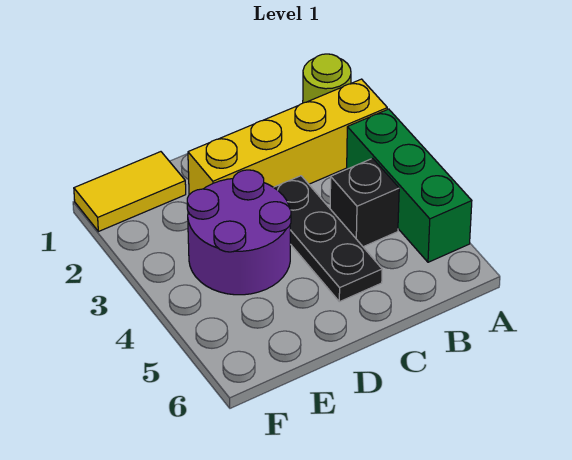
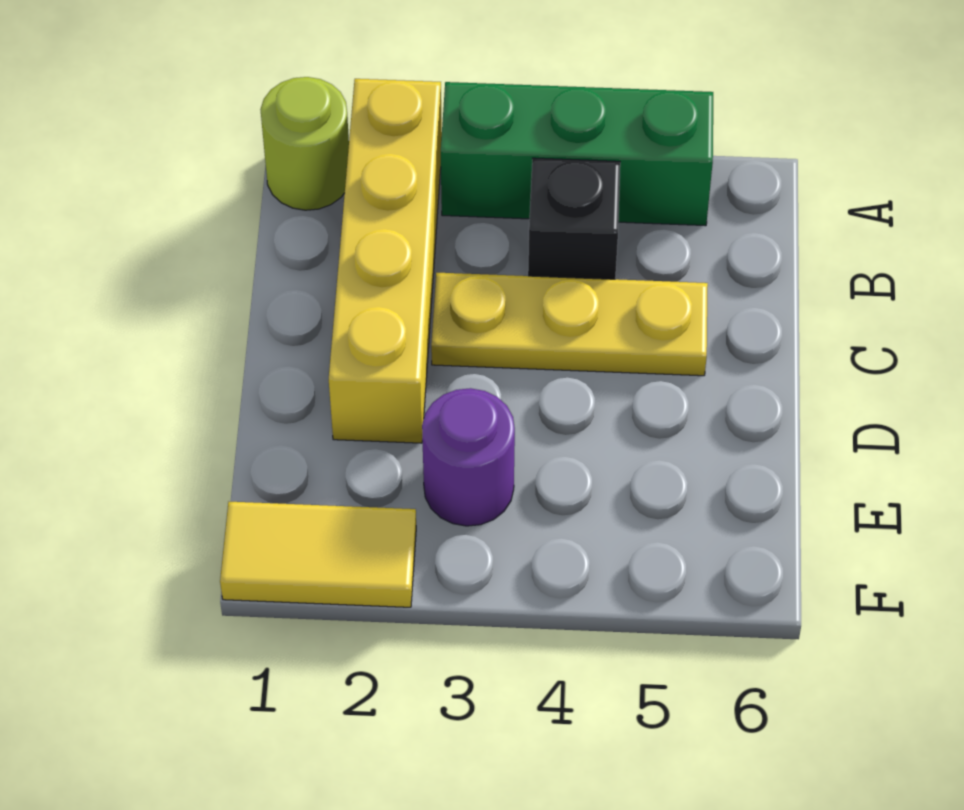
black 1x3 plate [274,176,382,302] -> yellow 1x3 plate [431,273,708,376]
purple 2x2 round brick [187,170,291,295] -> purple 1x1 round brick [422,388,515,526]
yellow 1x2 tile [74,152,186,232] -> yellow 1x2 tile turned to [220,502,416,607]

